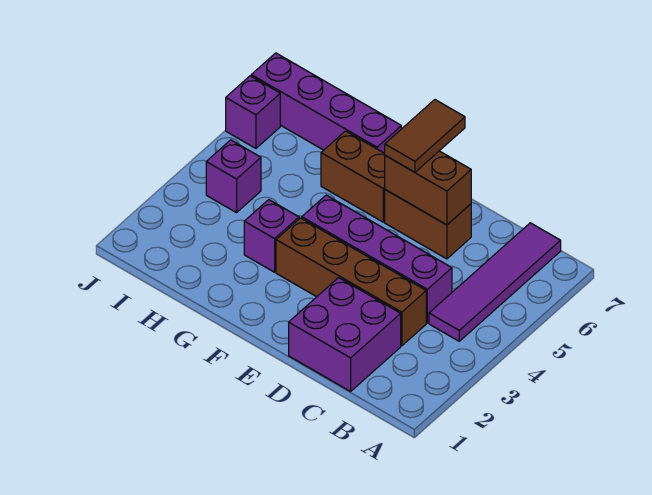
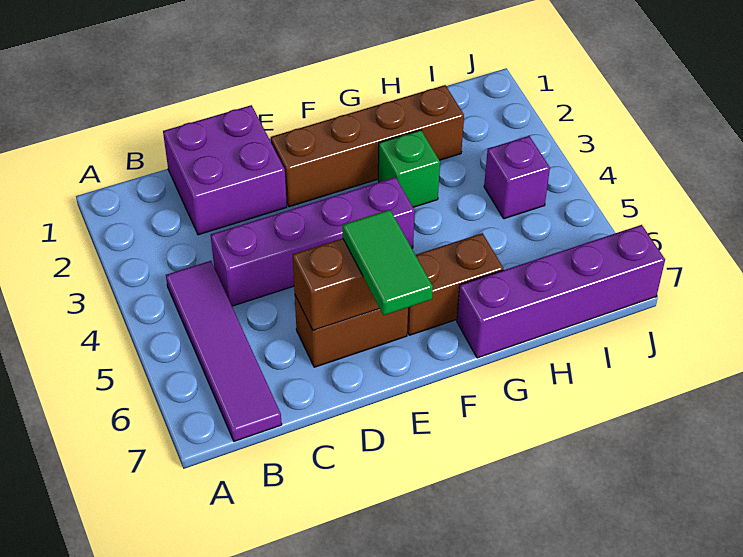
brown 1x4 brick [276,218,426,346] -> brown 1x4 brick moved to [271,85,464,207]
brown 1x2 tile [385,100,465,172] -> green 1x2 tile [343,210,433,315]
purple 1x1 brick [244,200,299,272] -> green 1x1 brick [378,130,440,207]
purple 1x1 brick [226,76,280,148] -> none

